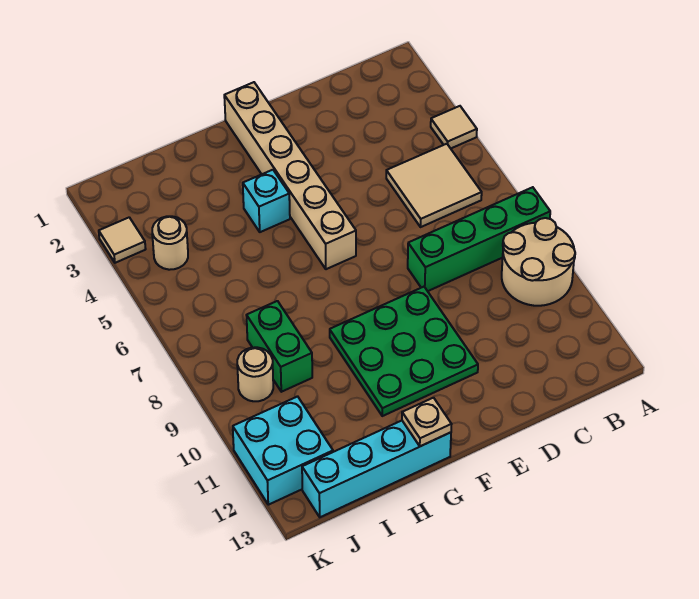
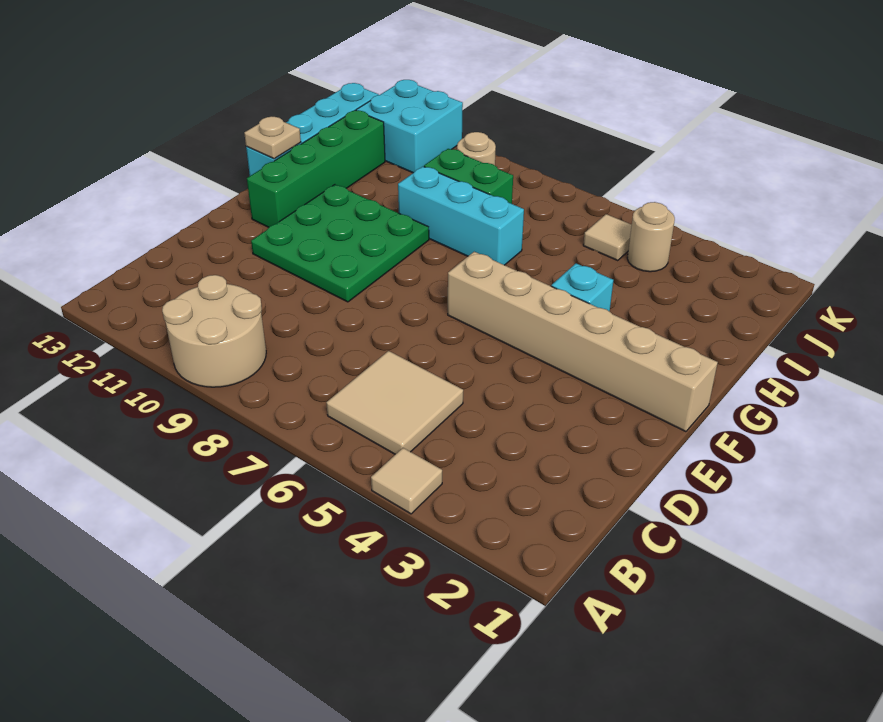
green 1x4 brick [408,187,550,291] -> green 1x4 brick moved to [247,110,385,227]
none -> cyan 1x3 brick [398,166,524,265]
tan 1x1 tile [99,217,146,263] -> tan 1x1 tile moved to [583,214,632,261]

